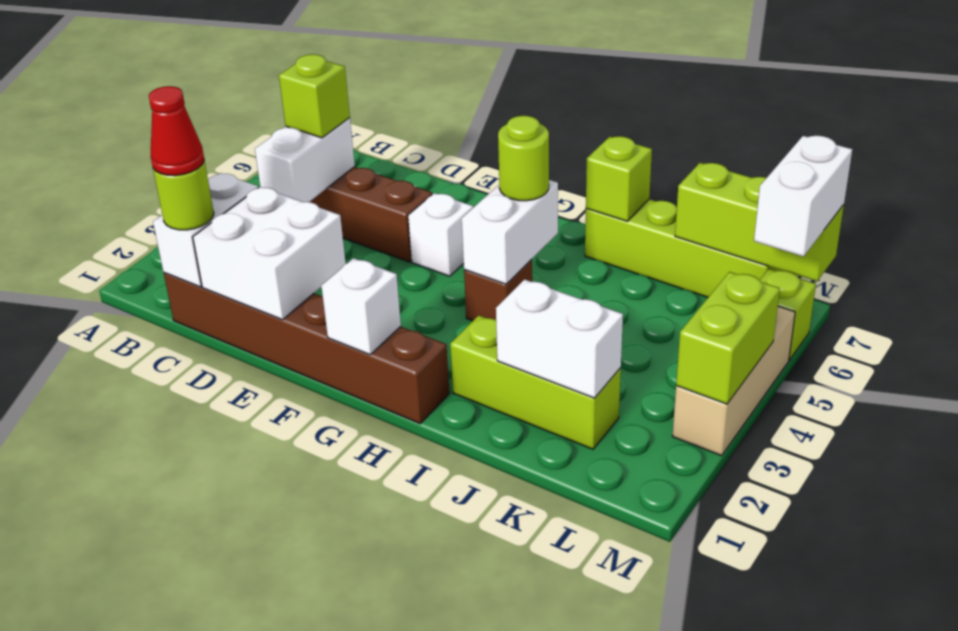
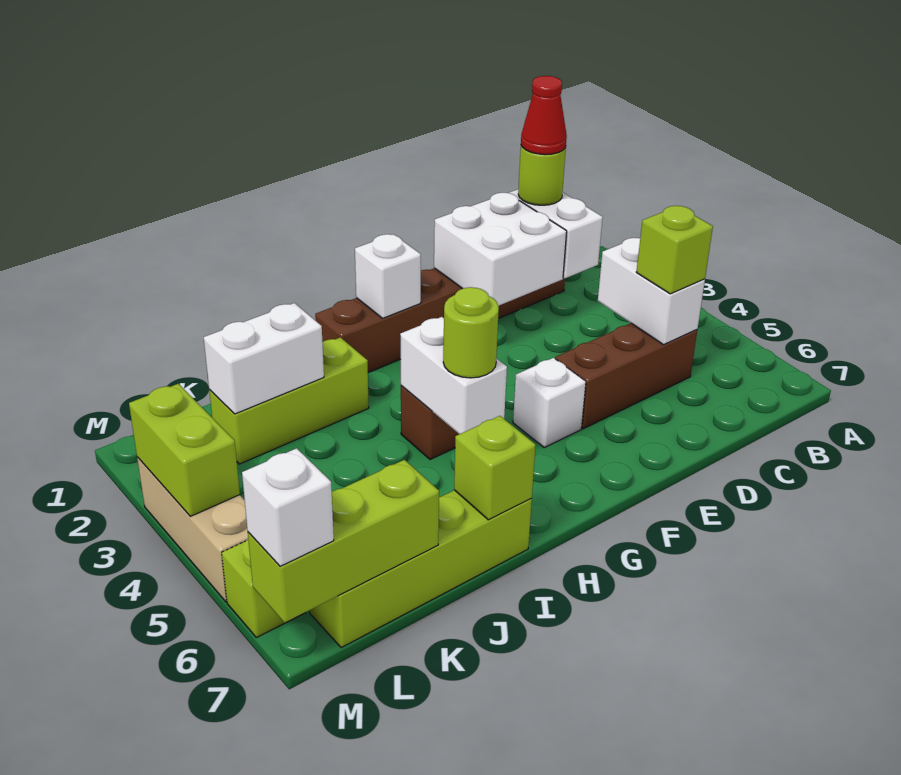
white 1x2 brick [754,136,852,257] -> white 1x1 brick [242,448,334,566]

